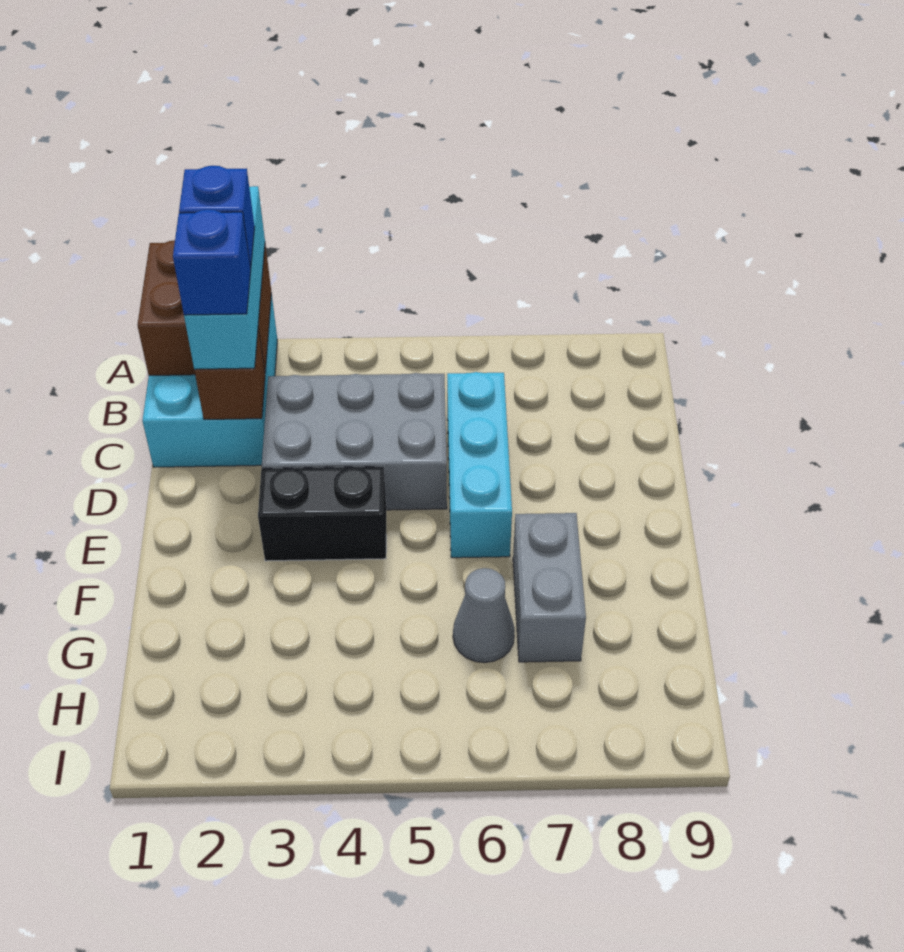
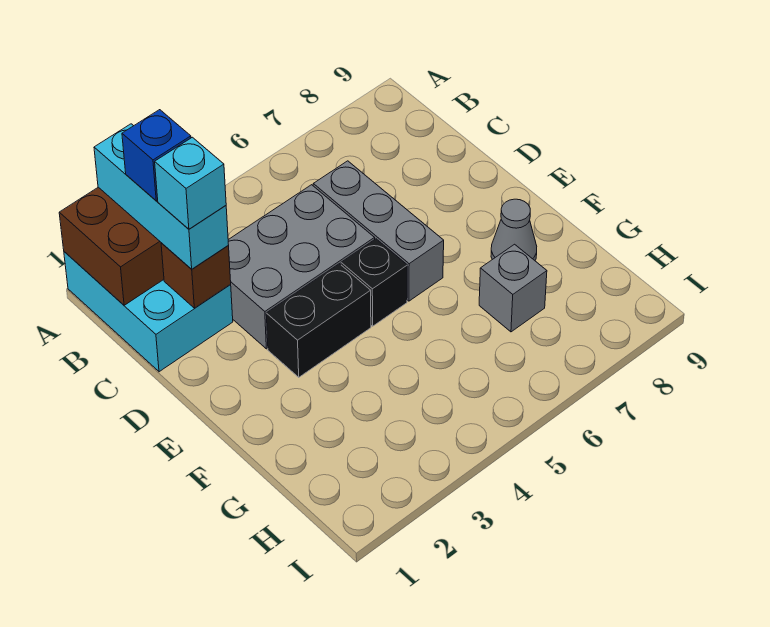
blue 1x1 brick [173,210,251,315] -> cyan 1x1 brick [155,137,226,229]
cyan 1x3 brick [447,372,512,558] -> grey 1x3 brick [313,161,444,301]
none -> black 1x1 brick [341,239,407,326]
grey 1x2 brick [513,513,586,662] -> grey 1x1 brick [479,244,547,332]
grey 1x1 cone [453,568,515,663] -> grey 1x1 cone moved to [491,199,537,260]

